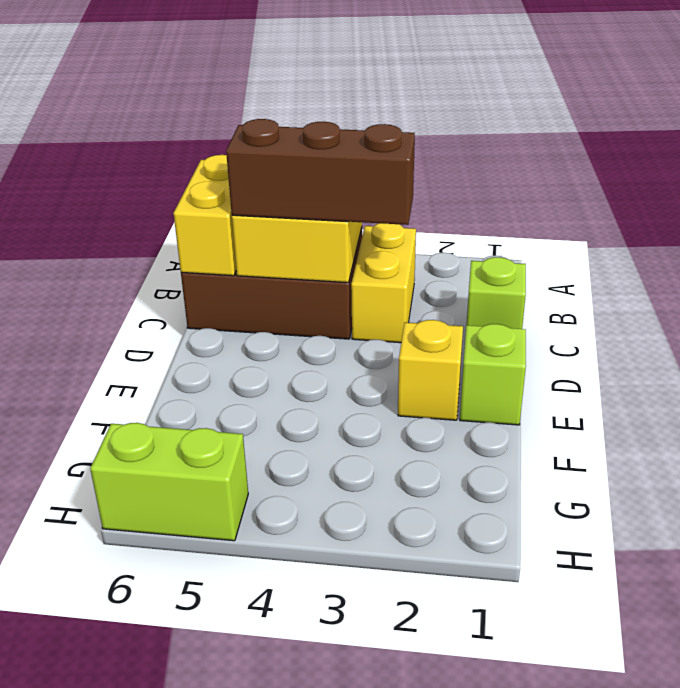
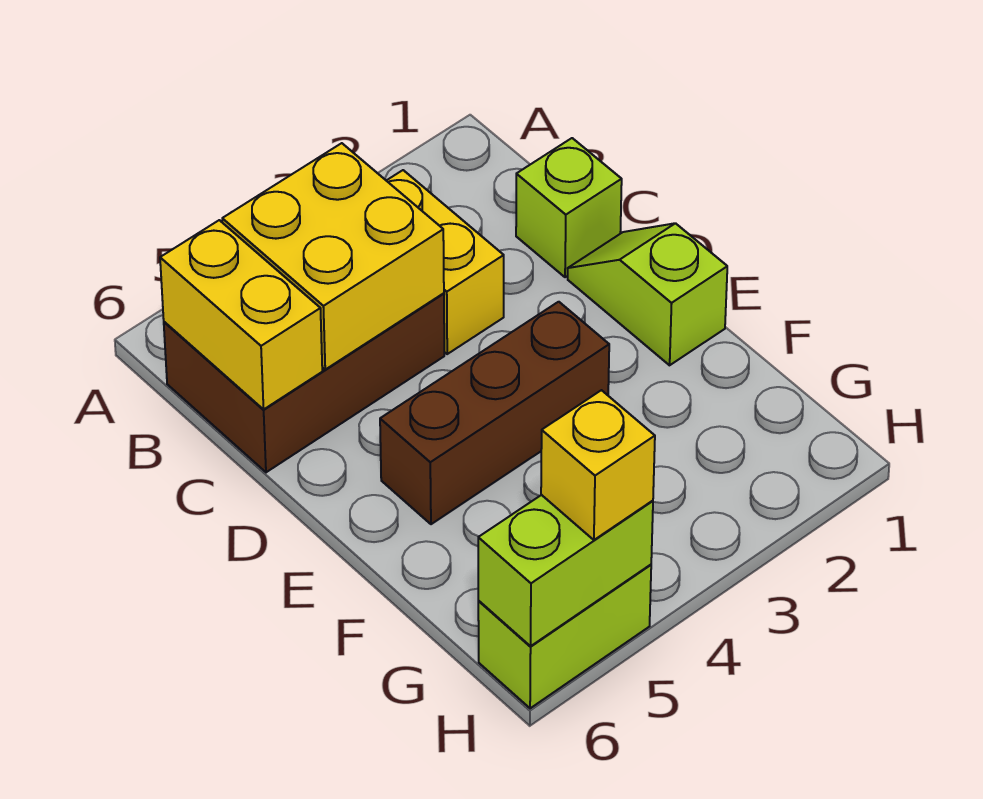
brown 1x3 brick [226,119,415,225] -> brown 1x3 brick moved to [380,302,609,524]
yellow 1x1 brick [398,320,463,420] -> yellow 1x1 brick moved to [541,390,655,540]
none -> lime 1x2 brick [478,495,653,646]

